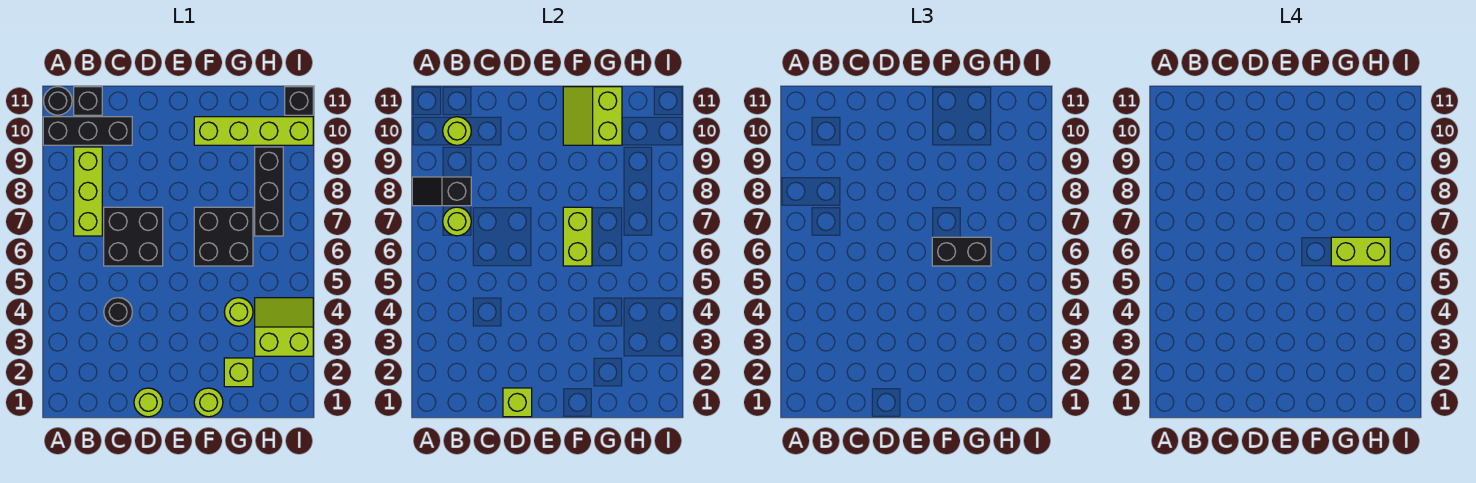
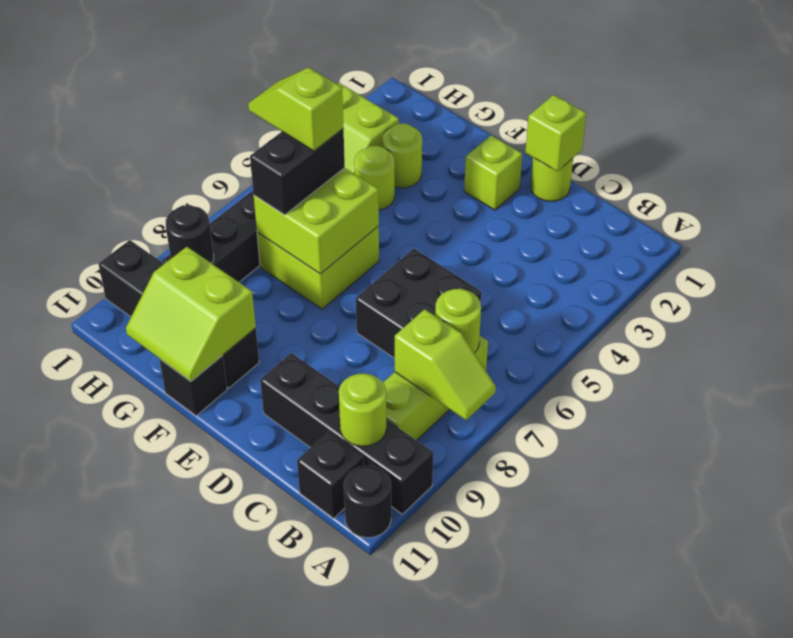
black 1x2 slope [412,177,471,206] -> lime 1x2 slope [395,309,496,420]
black 1x3 brick [43,117,132,145] -> black 1x4 brick [260,353,433,514]
black 1x1 round brick [104,298,132,326] -> black 1x1 round brick moved to [166,205,214,263]
lime 1x1 round brick [194,388,223,417] -> lime 1x1 round brick moved to [382,123,422,188]
black 2x2 brick [194,207,253,266] -> lime 2x2 brick [257,226,379,309]
lime 1x2 brick [563,207,592,266] -> lime 2x2 brick [254,168,379,274]
black 1x2 brick [932,237,991,266] -> black 1x2 brick turned to [250,129,345,215]
lime 1x4 brick [194,117,313,145] -> black 1x4 brick [99,240,259,388]
lime 2x2 slope [563,87,622,145] -> lime 2x2 slope turned to [126,247,256,381]
lime 1x1 brick [224,358,253,387] -> lime 1x1 brick moved to [464,135,522,210]
lime 1x2 brick [1331,237,1390,266] -> lime 1x2 slope [248,67,344,151]
black 1x1 brick [285,87,313,115] -> black 1x1 brick moved to [159,355,227,416]

